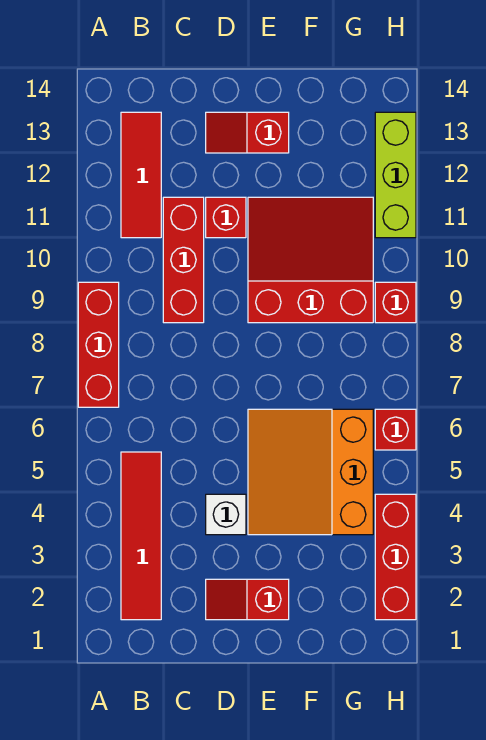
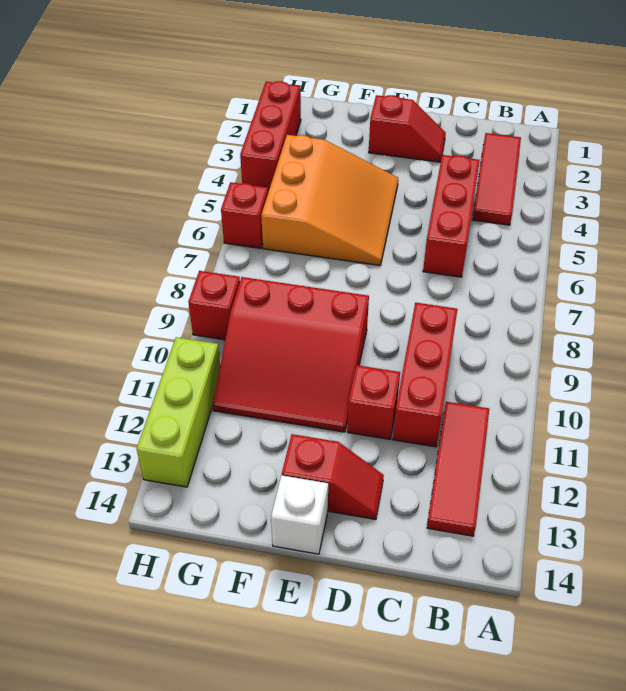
red 1x3 brick [78,282,119,407] -> red 1x3 brick moved to [423,155,480,277]
red 1x4 tile [121,452,161,620] -> red 1x3 tile [472,133,521,225]
white 1x1 brick [206,494,246,535] -> white 1x1 brick moved to [271,475,328,554]

